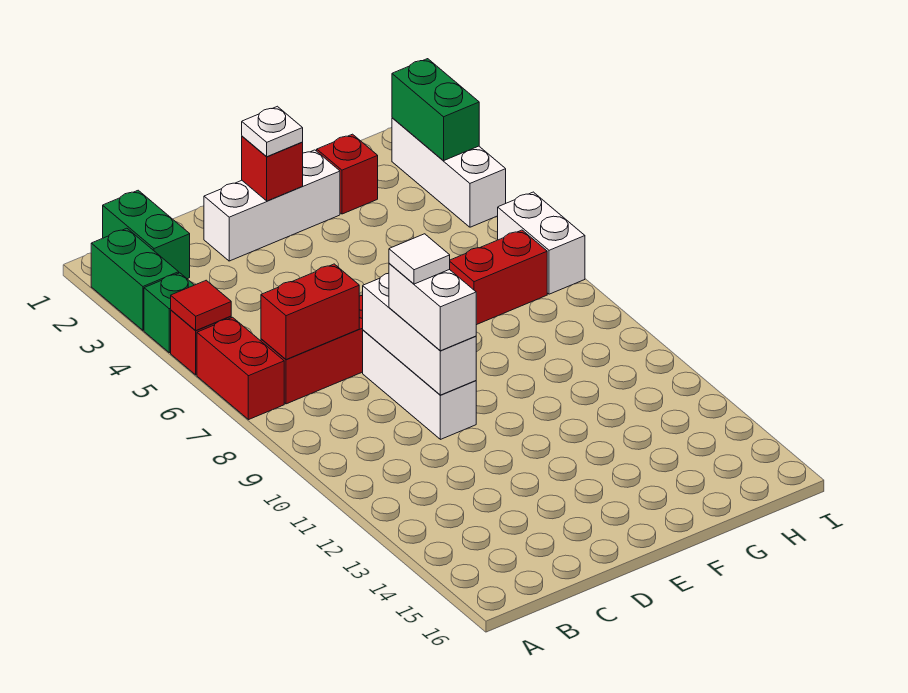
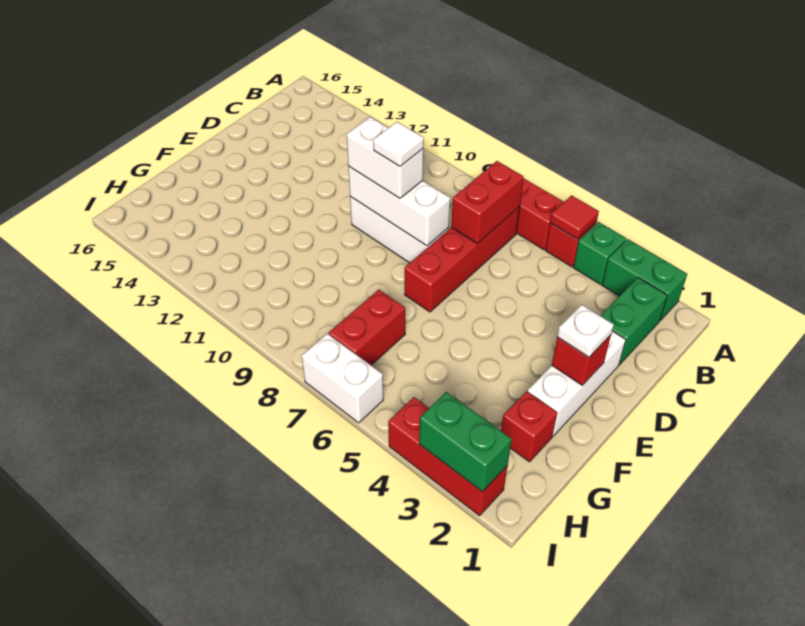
green 1x2 brick [103,190,190,279] -> green 1x2 brick turned to [600,277,667,365]
white 1x3 brick [392,118,506,227] -> red 1x3 brick [388,397,508,516]

